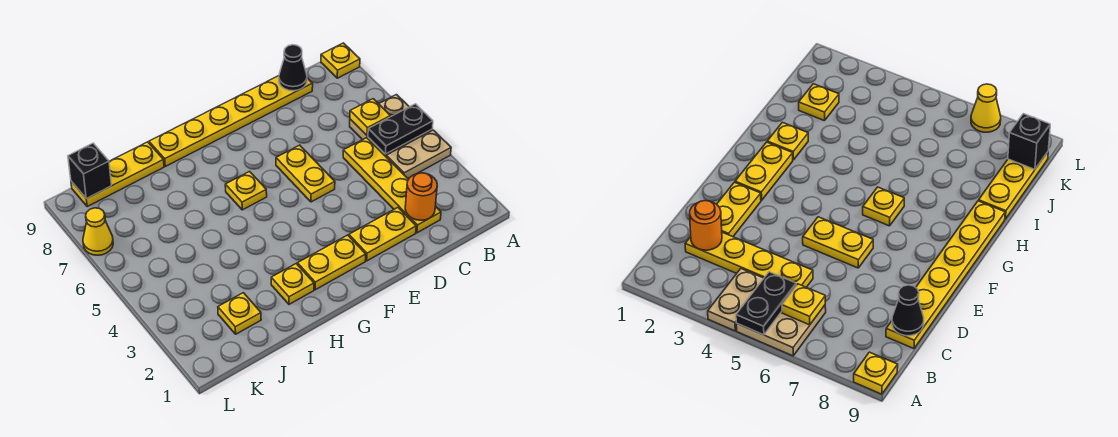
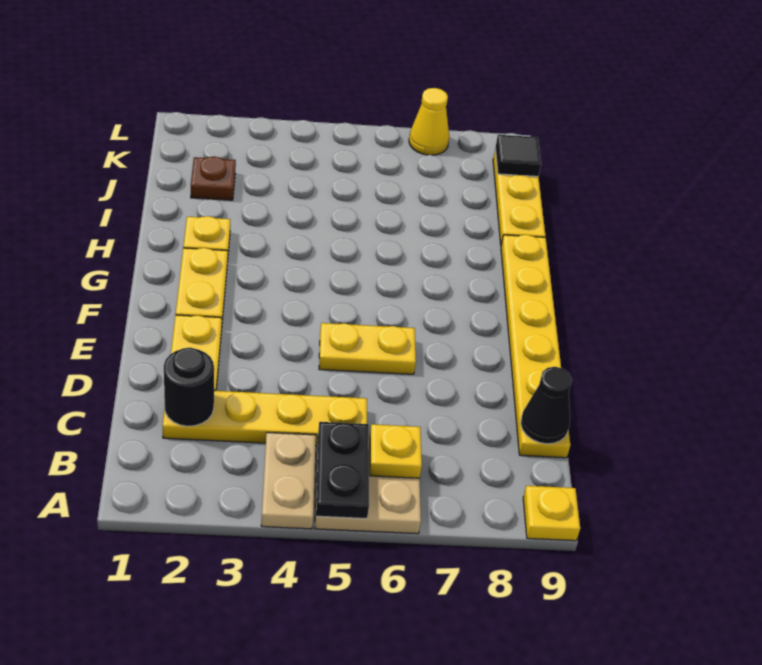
orange 1x1 round brick [405,173,437,220] -> black 1x1 round brick [164,348,214,426]
yellow 1x1 plate [225,172,267,210] -> none
yellow 1x1 plate [218,293,261,334] -> brown 1x1 plate [191,156,236,200]
black 1x1 brick [68,143,111,199] -> black 1x1 tile [495,135,541,176]

